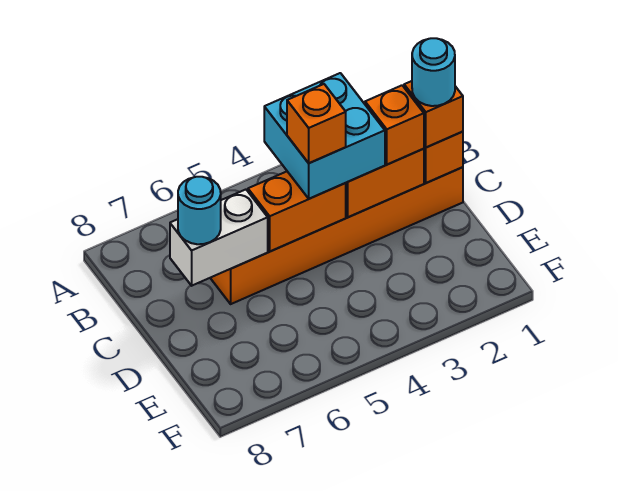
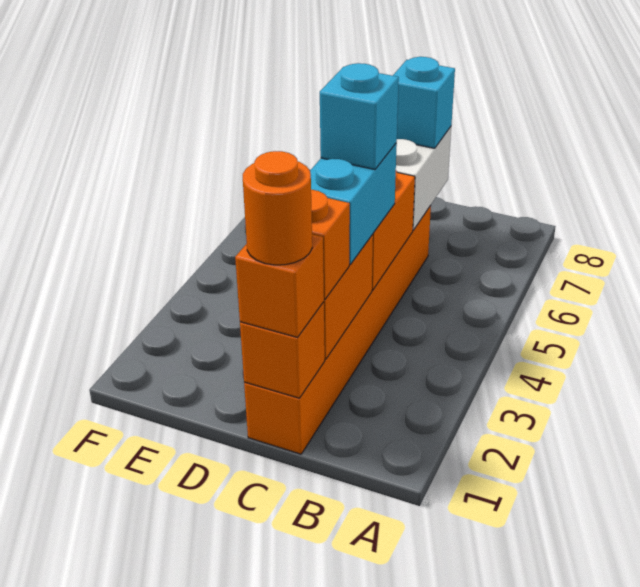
cyan 2x2 brick [264,73,385,199] -> cyan 1x2 brick [310,143,397,264]
cyan 1x1 round brick [412,38,455,106] -> orange 1x1 round brick [243,151,312,265]
orange 1x1 brick [287,84,346,163] -> cyan 1x1 brick [320,63,399,170]
cyan 1x1 round brick [178,177,221,244] -> cyan 1x1 brick [393,57,455,148]

